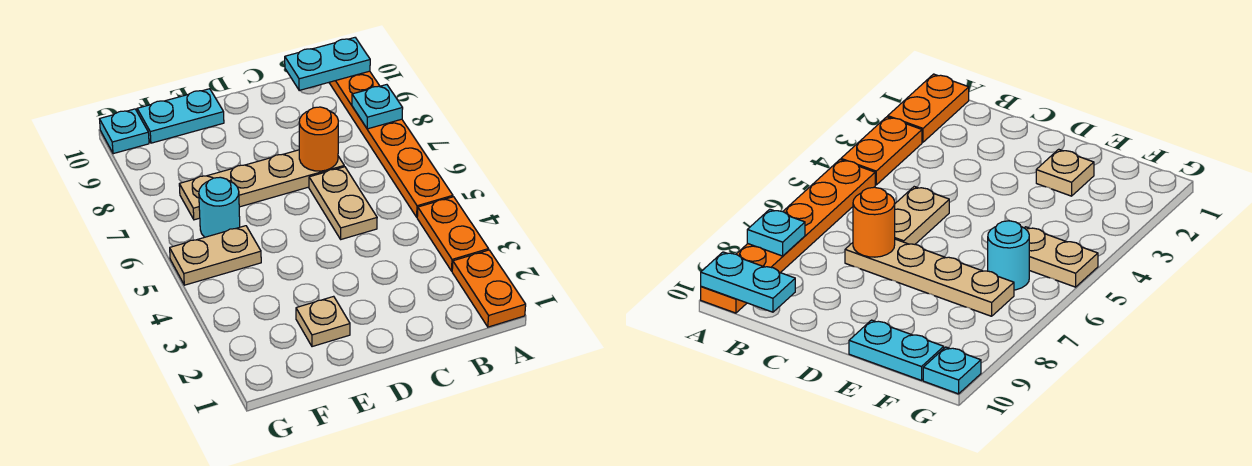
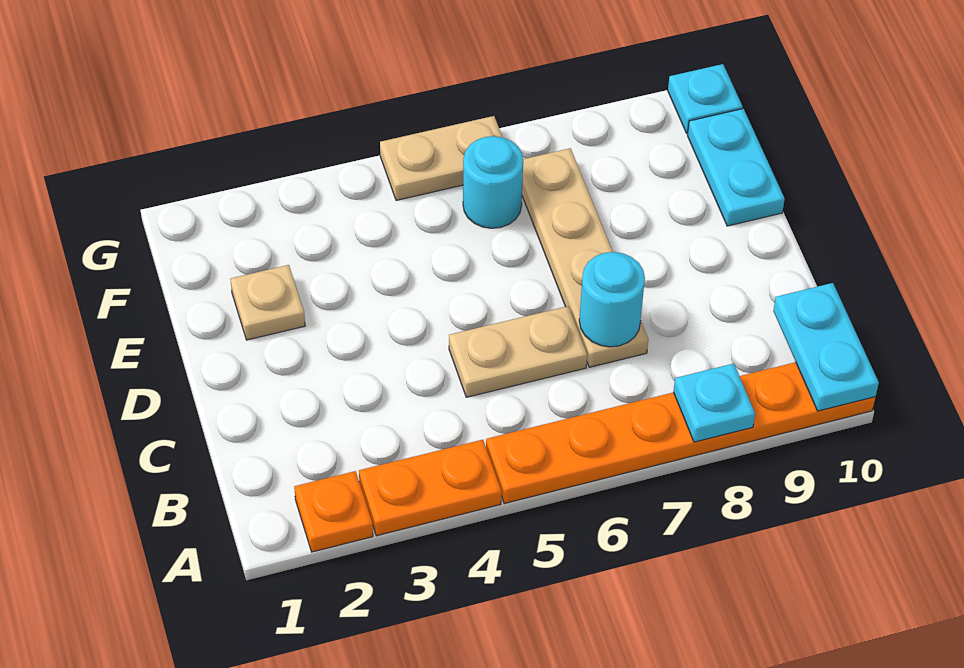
orange 1x2 plate [452,250,526,327] -> orange 1x1 plate [294,471,373,552]
orange 1x1 round brick [299,107,338,171] -> cyan 1x1 round brick [579,252,645,347]
tan 1x2 plate [170,226,261,285] -> tan 1x2 plate turned to [380,116,502,200]

